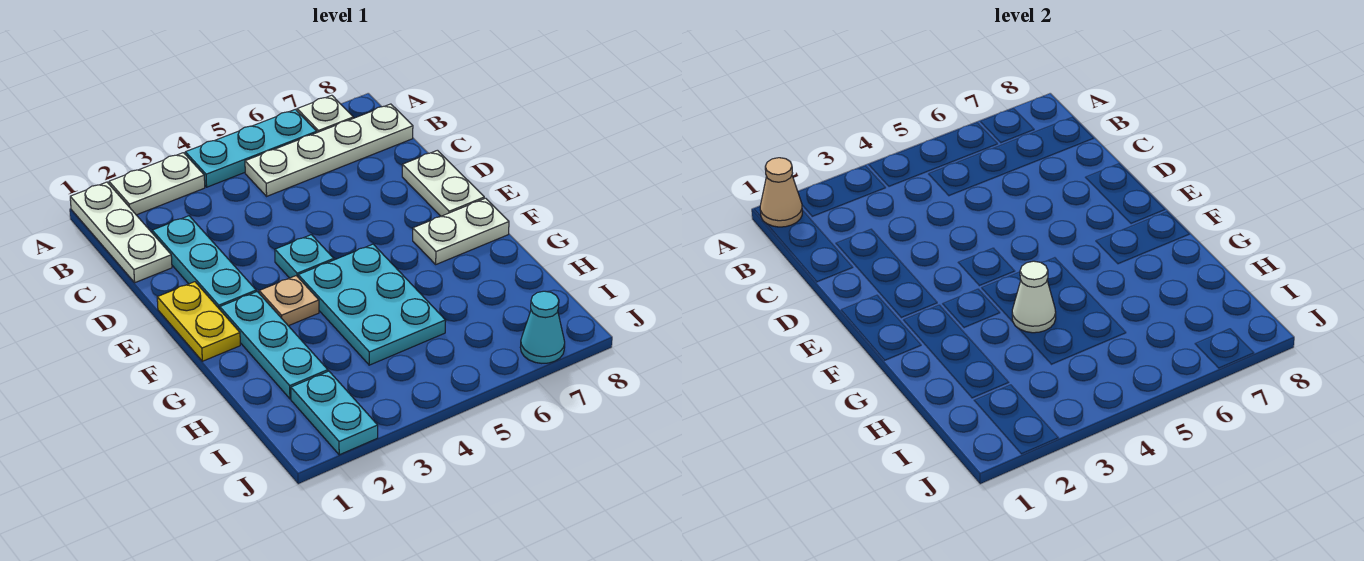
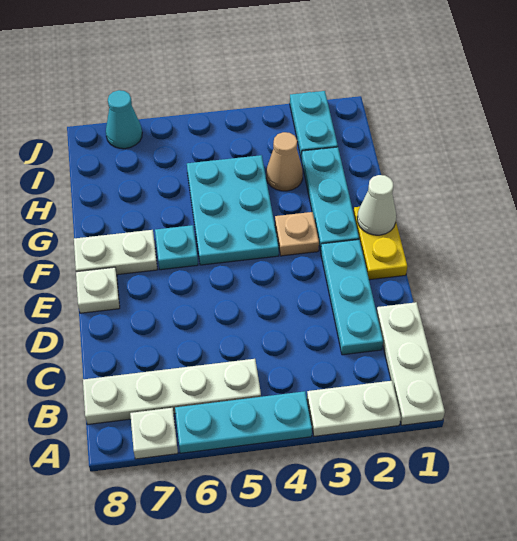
tan 1x1 cone [760,158,802,227] -> tan 1x1 cone moved to [266,132,303,191]
white 1x2 plate [402,150,484,216] -> white 1x1 plate [76,267,120,313]
cyan 1x1 plate [275,235,334,278] -> cyan 1x1 plate moved to [155,225,198,270]
white 1x1 cone [1012,261,1056,333] -> white 1x1 cone moved to [357,175,396,235]

